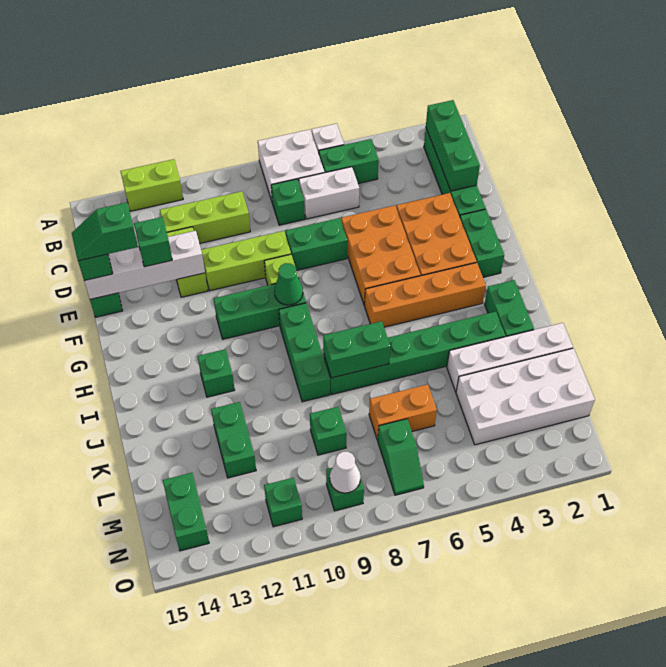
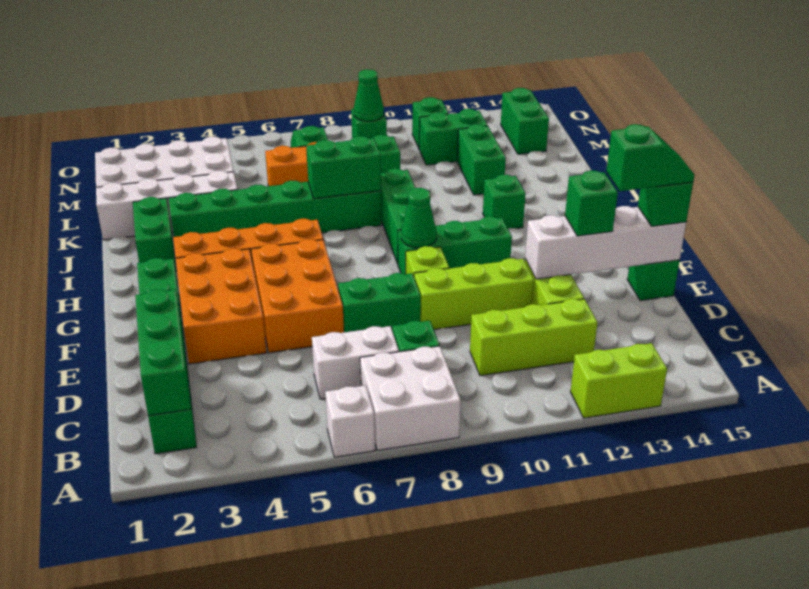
green 1x2 brick [319,139,379,184] -> green 1x2 brick moved to [419,109,488,165]
white 1x1 cone [330,452,360,493] -> green 1x1 cone [354,69,384,121]

